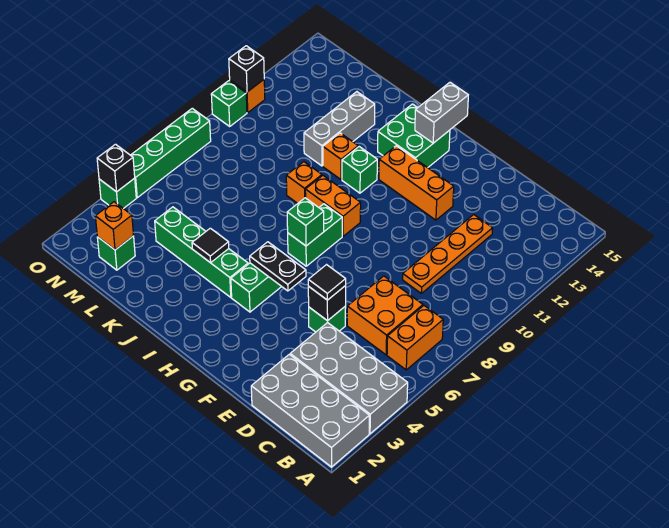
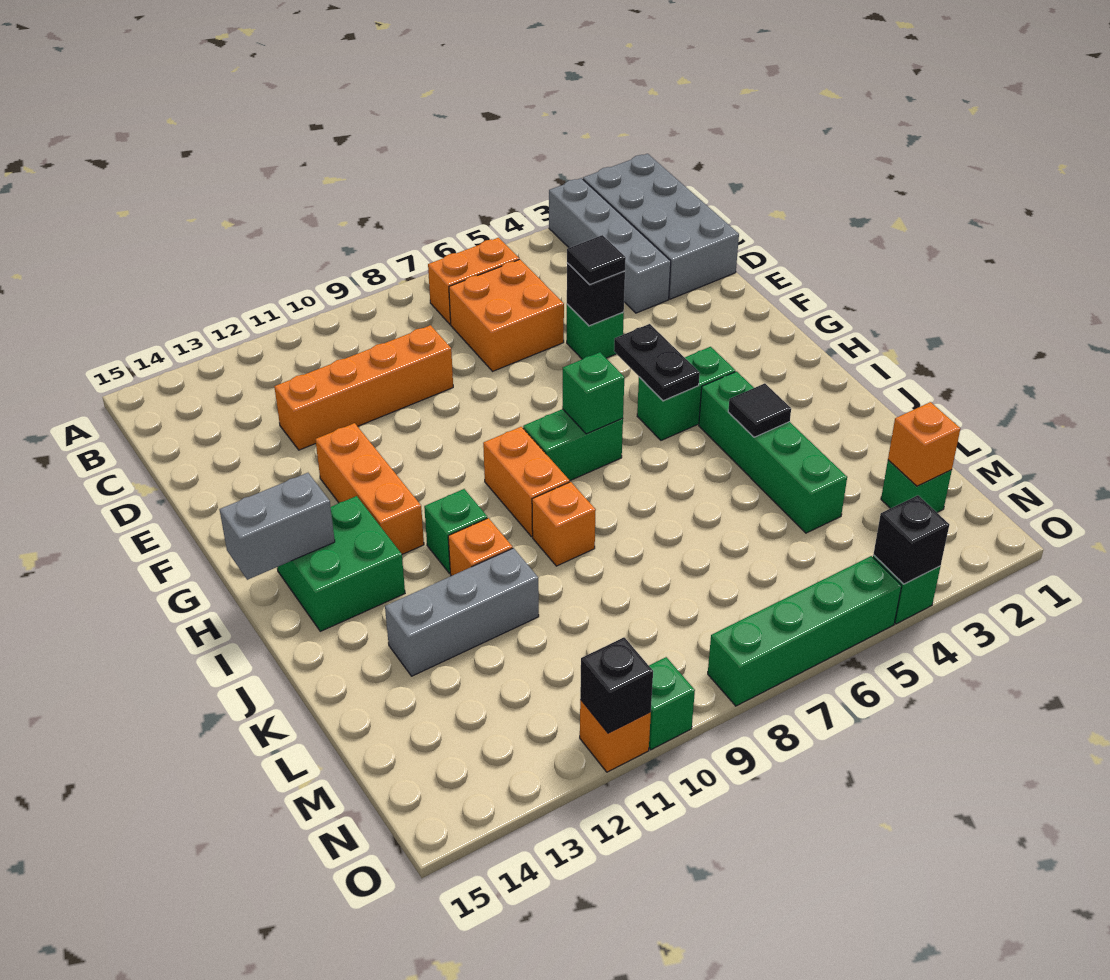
grey 2x4 brick [290,323,408,434] -> grey 1x4 brick [549,178,671,313]
orange 1x4 plate [403,215,493,293] -> orange 1x4 brick [274,325,453,450]

